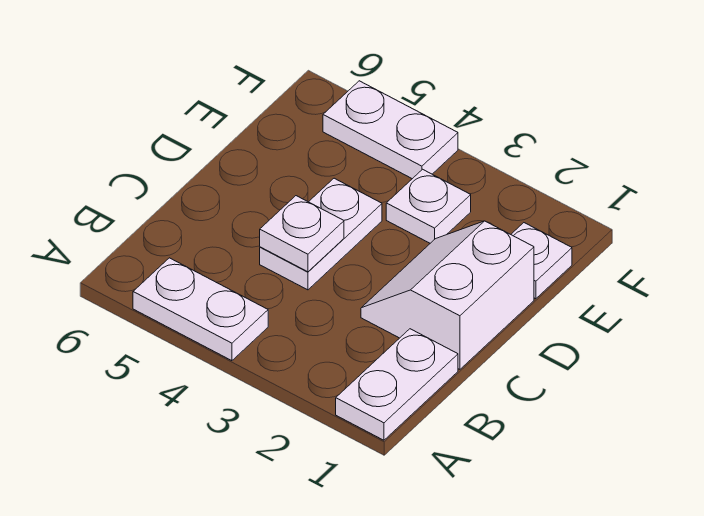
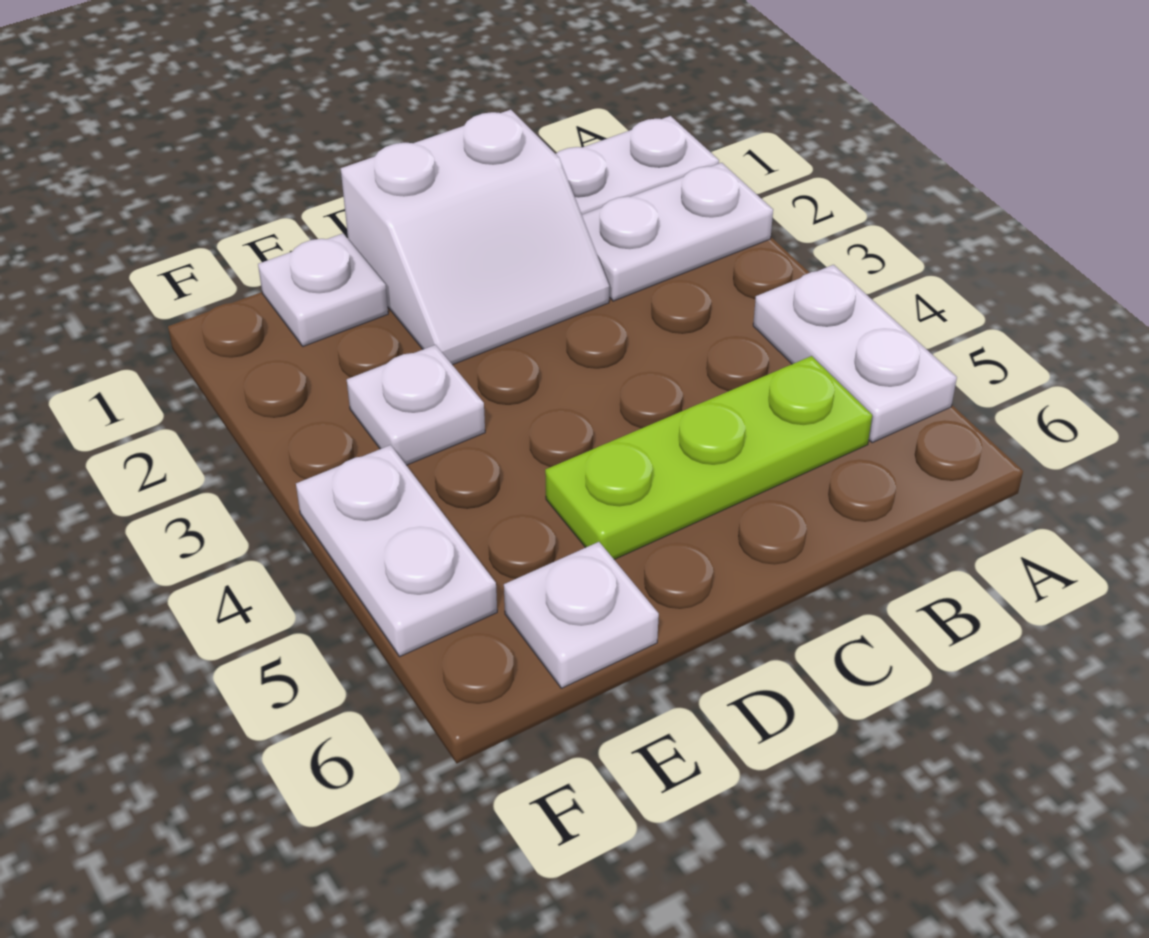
none -> lime 1x3 plate [545,356,872,559]
white 1x2 plate [260,178,382,290] -> white 1x2 plate moved to [582,163,773,301]
white 1x1 plate [260,196,344,272] -> white 1x1 plate moved to [504,542,659,688]

